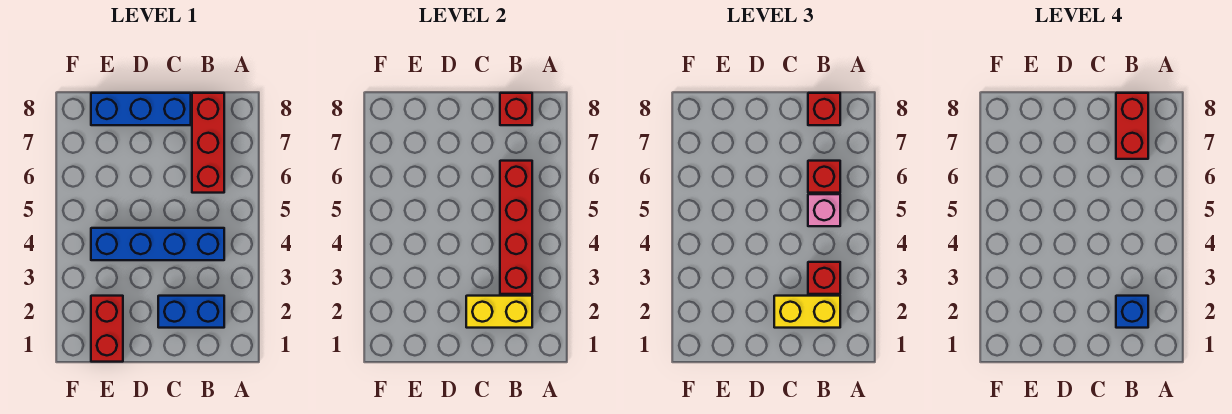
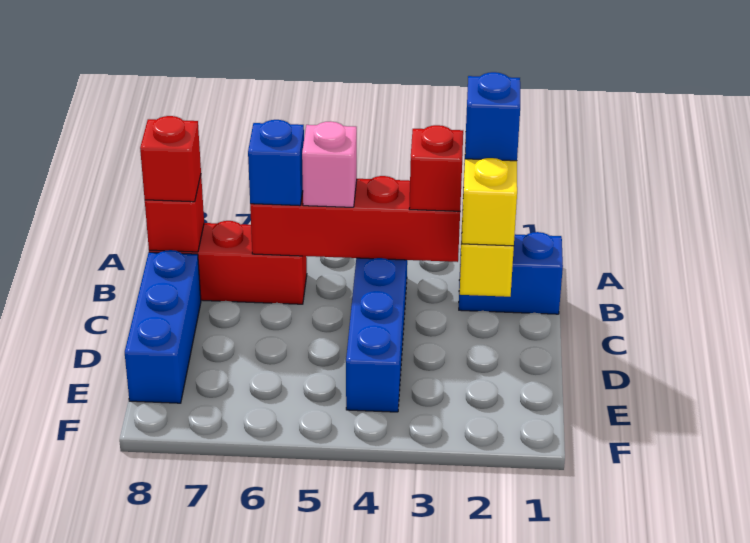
blue 1x2 brick [158,296,224,328] -> blue 1x2 brick turned to [459,232,563,314]
red 1x1 brick [808,161,840,193] -> blue 1x1 brick [248,120,304,206]
red 1x2 brick [1116,93,1148,159] -> none
red 1x2 brick [91,296,123,362] -> none

